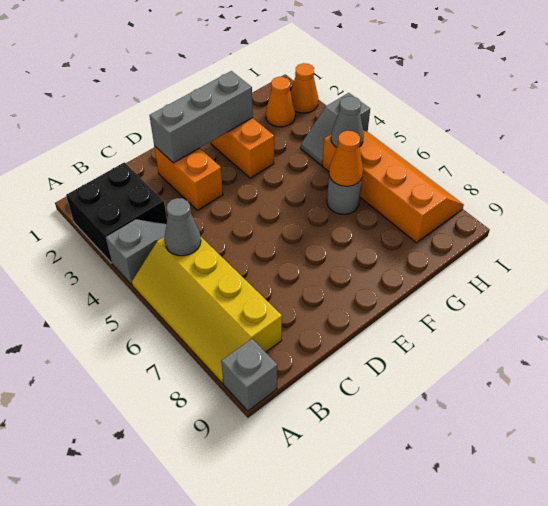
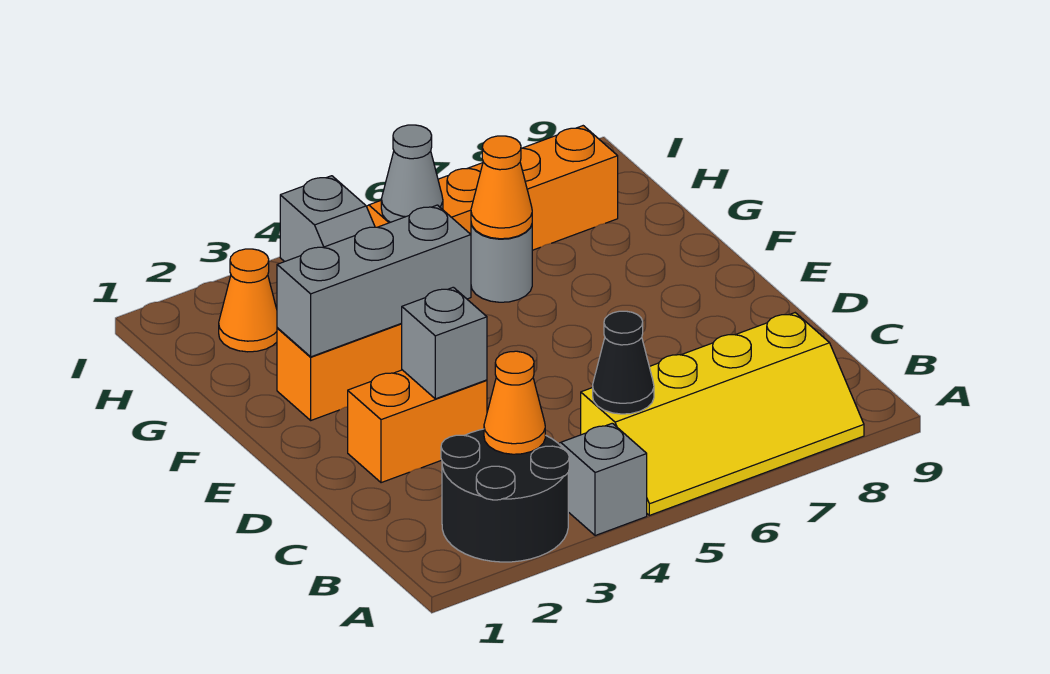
black 2x2 brick [66,162,167,263] -> black 2x2 round brick [441,429,569,562]
grey 1x1 brick [221,339,277,411] -> grey 1x1 brick moved to [402,287,487,399]
grey 1x1 cone [164,198,201,256] -> black 1x1 cone [593,311,654,414]
grey 1x3 brick [149,71,253,163] -> grey 1x3 brick turned to [277,205,471,357]
orange 1x1 cone [291,63,318,113] -> orange 1x1 cone moved to [484,351,545,454]

